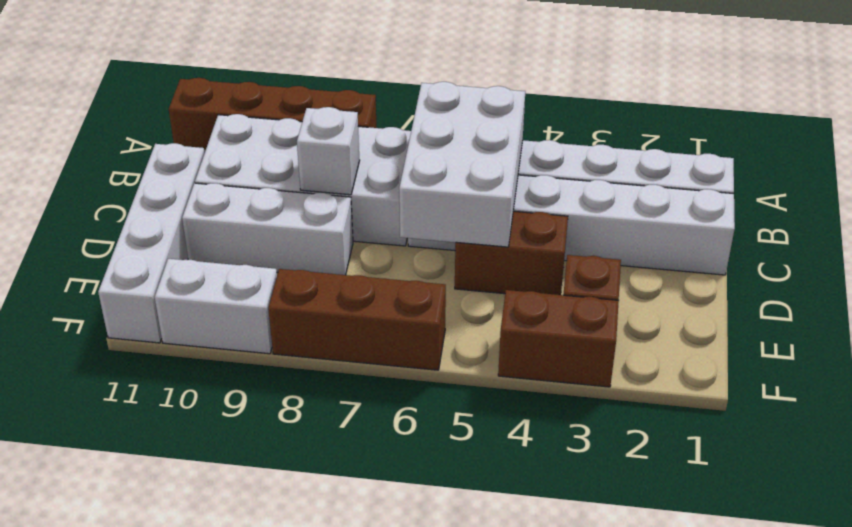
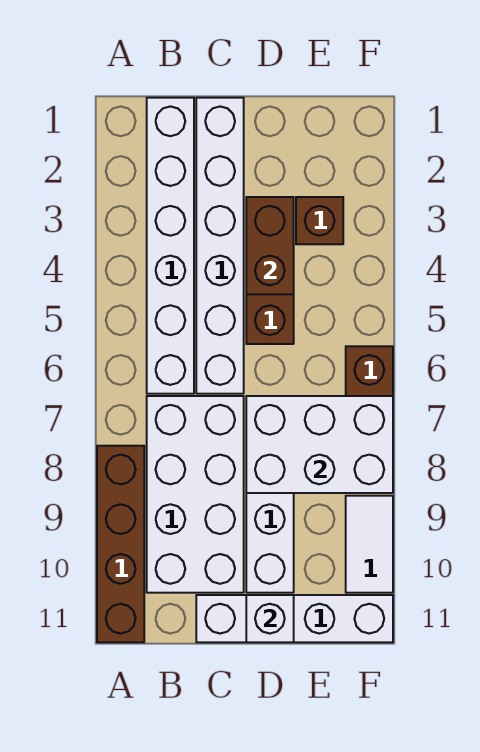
white 2x3 brick [399,82,525,247] -> white 2x3 brick moved to [246,396,393,493]
white 1x1 brick [297,107,360,195] -> white 1x1 brick moved to [246,595,294,642]
brown 1x2 brick [498,290,619,387] -> brown 1x2 brick moved to [246,197,294,294]
white 1x2 brick [155,259,277,354] -> white 1x2 tile [346,496,393,593]

